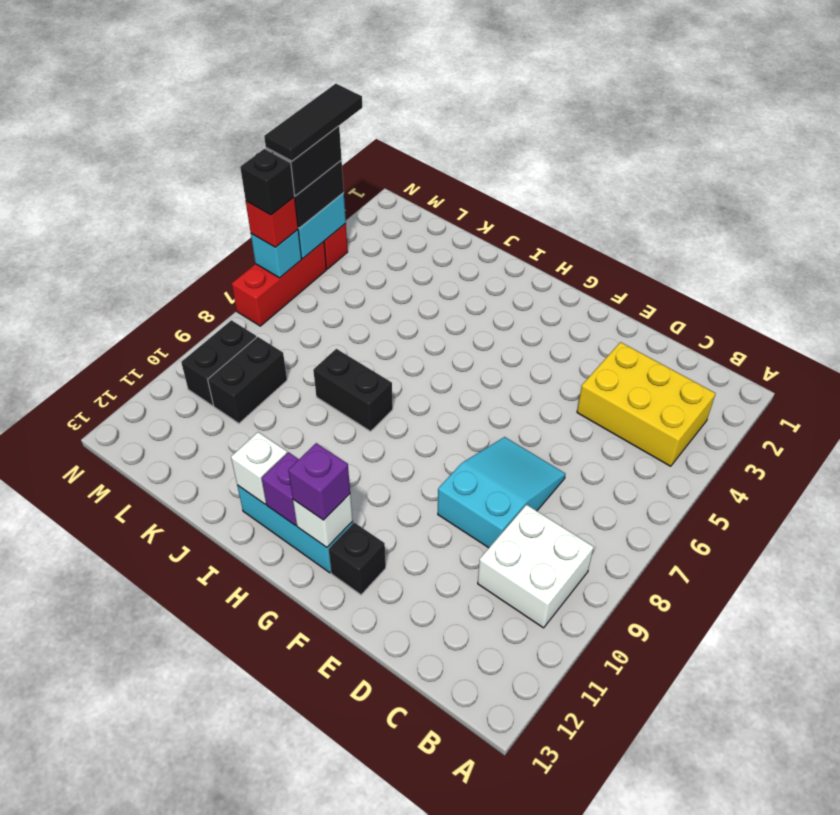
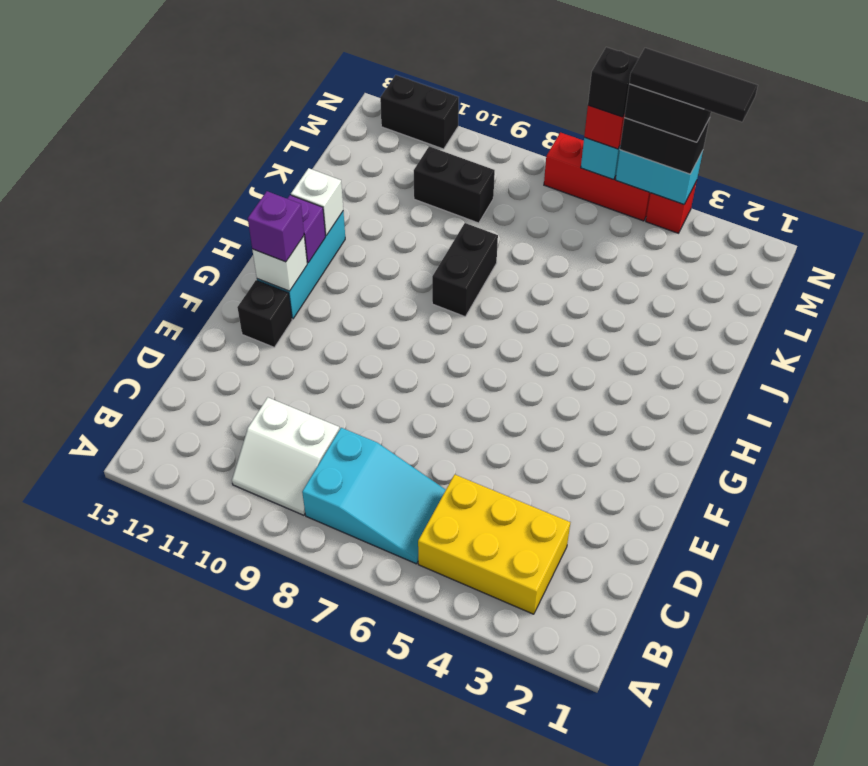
yellow 2x3 brick [577,342,716,466] -> yellow 2x3 brick turned to [418,475,570,614]
white 2x2 brick [478,505,594,628] -> white 2x2 slope [232,398,339,515]
cyan 2x3 slope [438,437,565,548] -> cyan 2x3 slope moved to [302,428,446,564]
black 1x2 brick [181,320,256,406] -> black 1x2 brick moved to [380,75,459,149]

